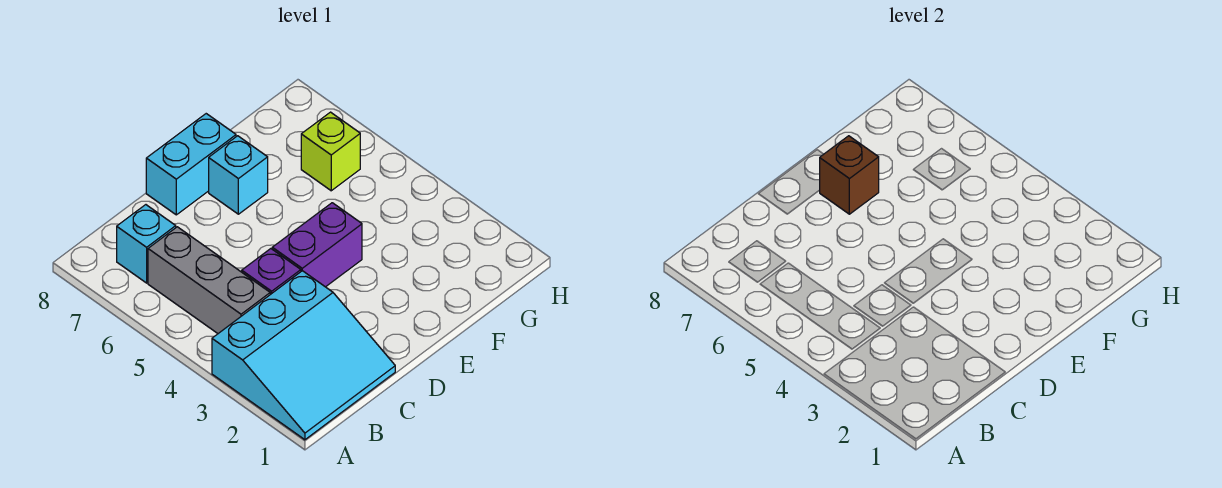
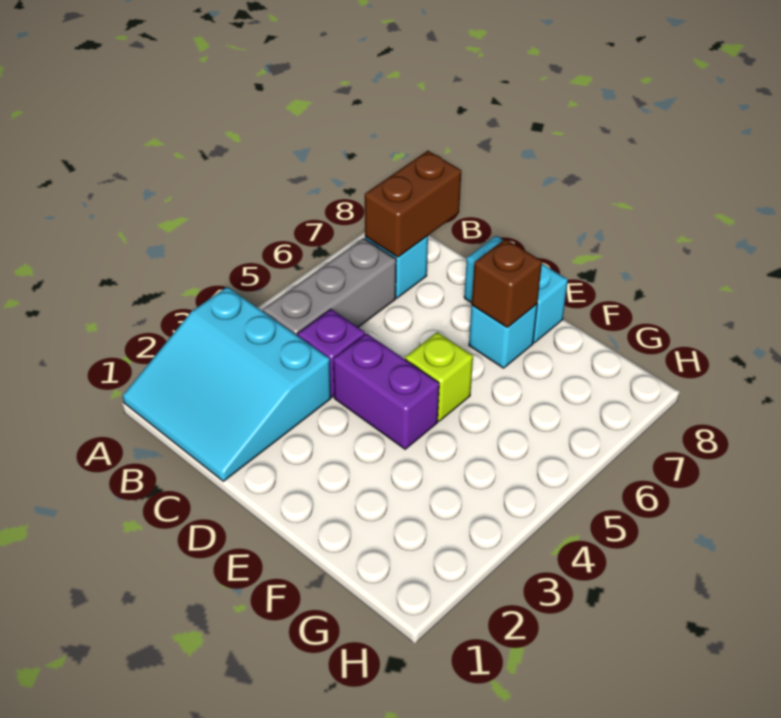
none -> brown 1x2 brick [365,151,461,257]
lime 1x1 brick [301,112,360,191] -> lime 1x1 brick moved to [405,332,473,421]

